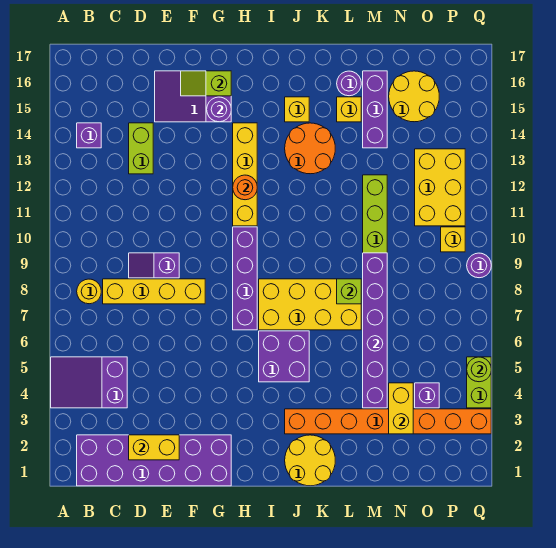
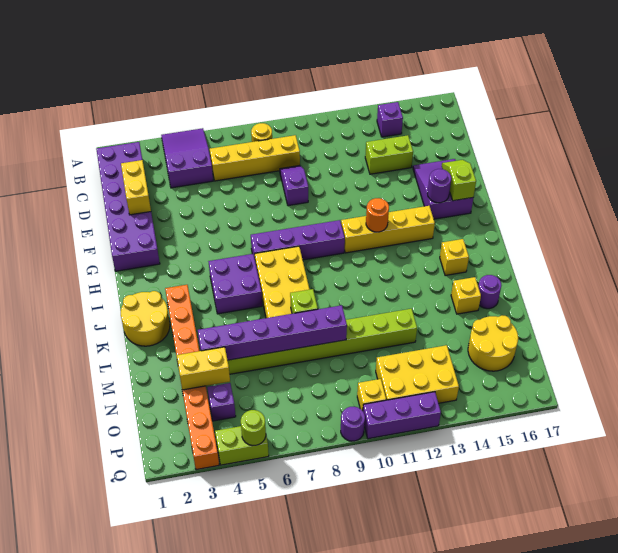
yellow 1x4 brick [103,279,205,304] -> yellow 1x4 brick turned to [210,135,300,181]
orange 2x2 round brick [285,123,335,174] -> none
purple 1x3 brick [363,71,387,148] -> purple 1x3 brick moved to [363,392,441,439]

